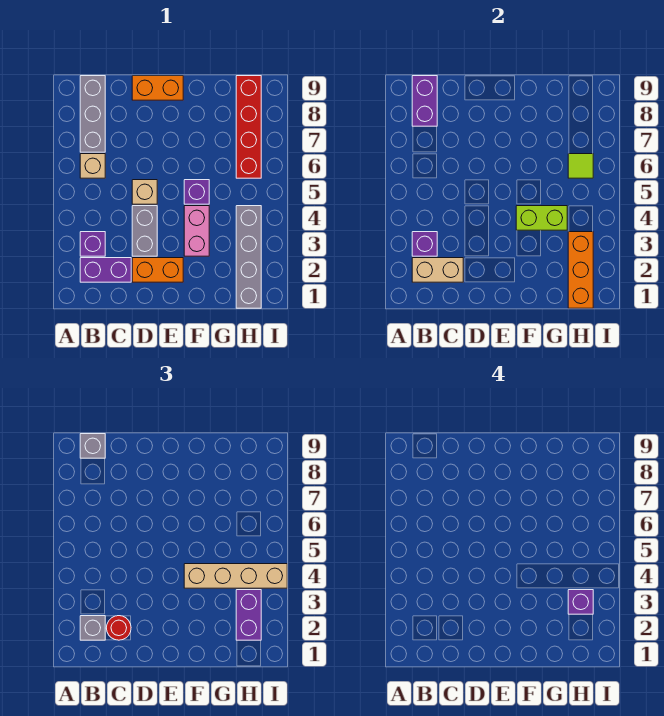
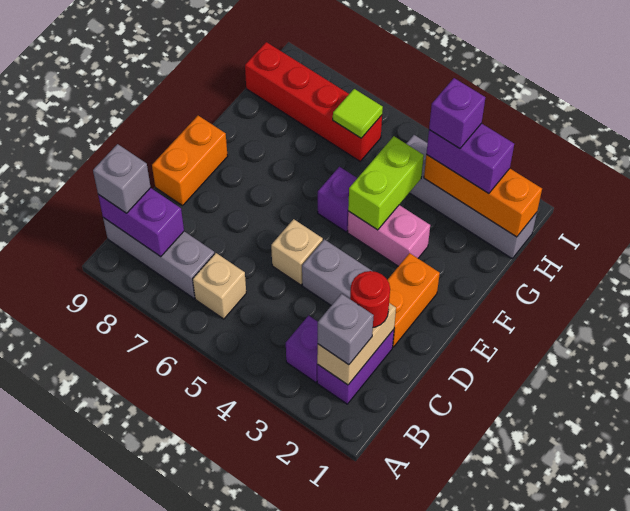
purple 1x1 brick [412,232,437,256] -> none
tan 1x4 brick [184,564,287,588] -> none

